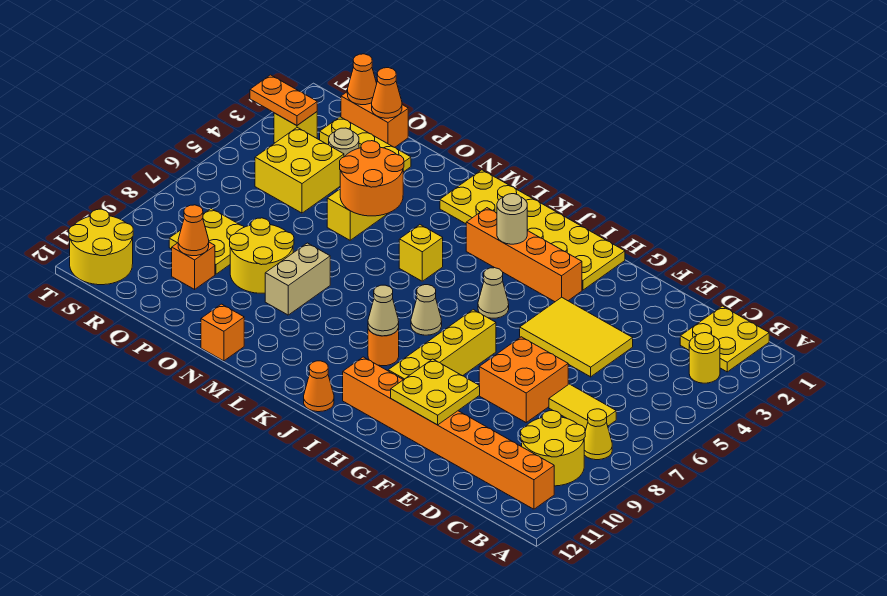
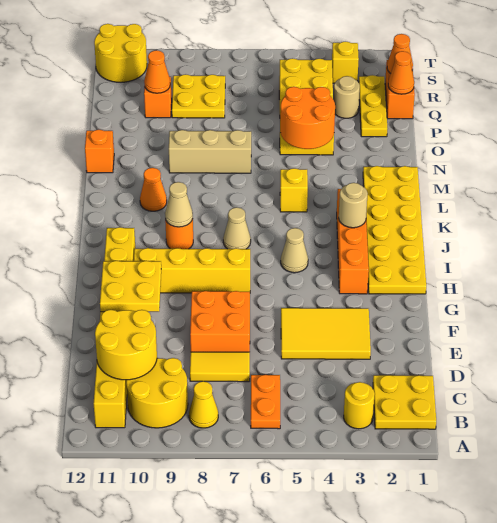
orange 1x8 brick [343,357,554,509] -> yellow 1x8 brick [94,227,135,428]
yellow 1x2 tile [549,384,616,429] -> yellow 1x2 tile turned to [190,352,250,382]
yellow 2x3 tile [520,297,633,377] -> yellow 2x3 tile turned to [281,308,371,359]
orange 1x1 cone [304,361,334,412] -> orange 1x1 cone moved to [140,168,167,211]
tan 1x2 brick [265,243,330,315] -> tan 1x3 brick [169,130,251,173]
yellow 2x2 round brick [230,218,294,293] -> yellow 2x2 round brick moved to [95,310,157,380]
orange 1x2 plate [250,75,317,126] -> orange 1x2 plate moved to [251,375,280,429]

